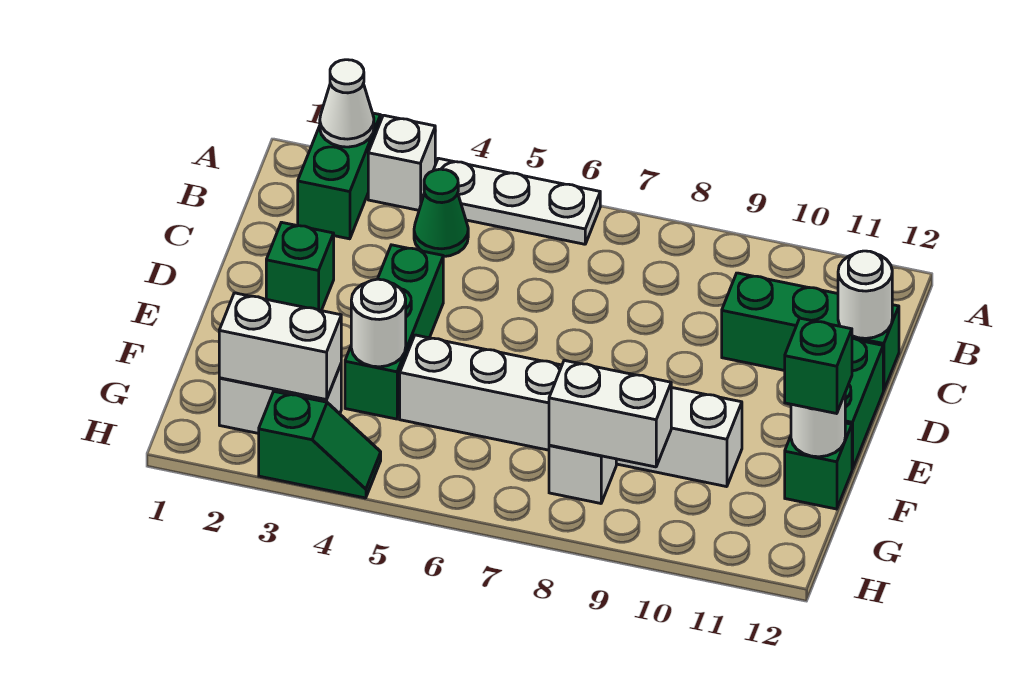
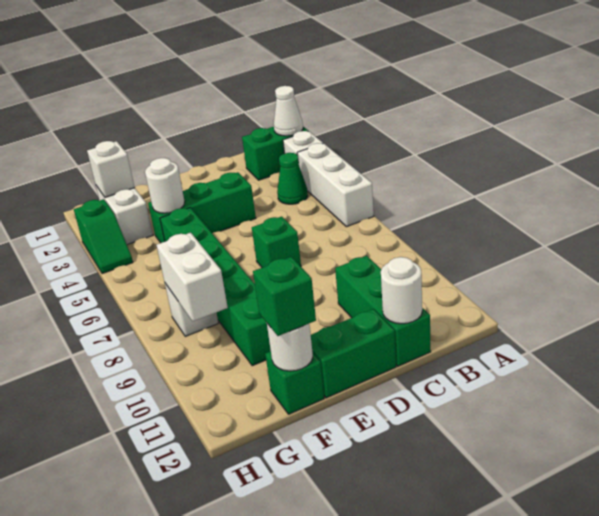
white 1x3 plate [423,158,600,244] -> white 1x3 brick [297,143,374,227]
green 1x1 brick [266,222,334,311] -> green 1x1 brick moved to [252,217,301,268]
white 1x6 brick [400,335,742,487] -> green 1x6 brick [160,208,271,366]
white 1x2 brick [219,293,341,400] -> white 1x1 brick [87,141,135,197]

